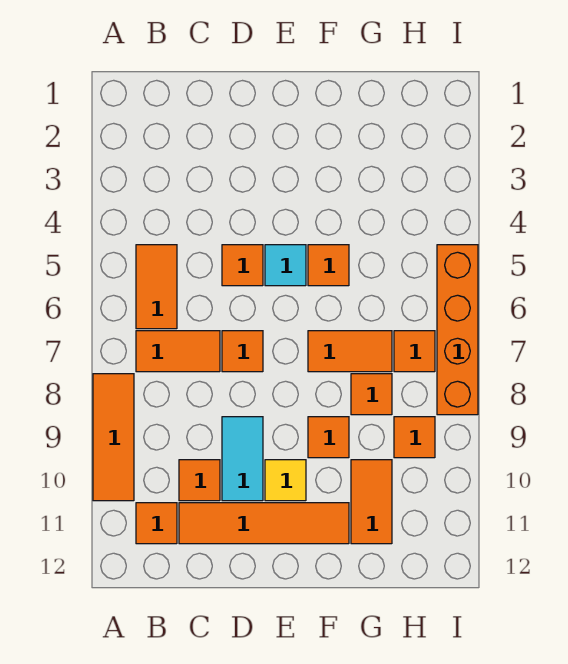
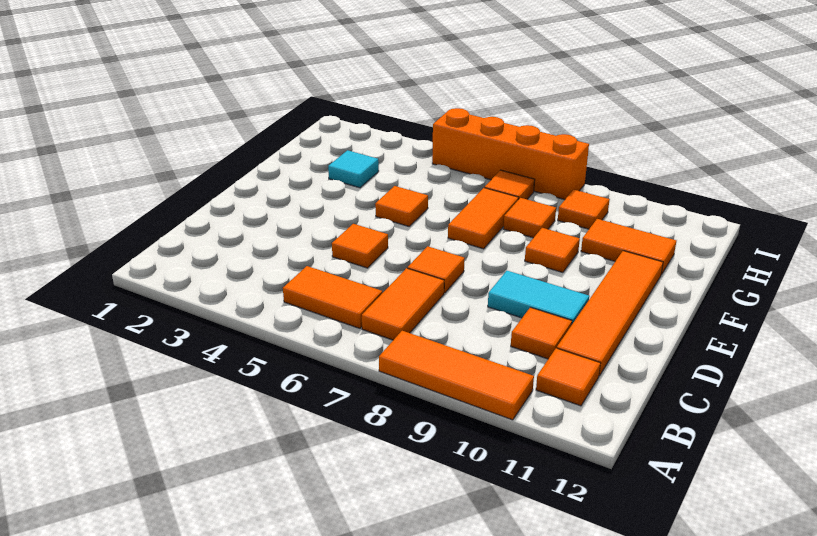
cyan 1x1 tile [265,245,306,286] -> cyan 1x1 tile moved to [328,150,379,188]
yellow 1x1 tile [265,460,306,501] -> none

